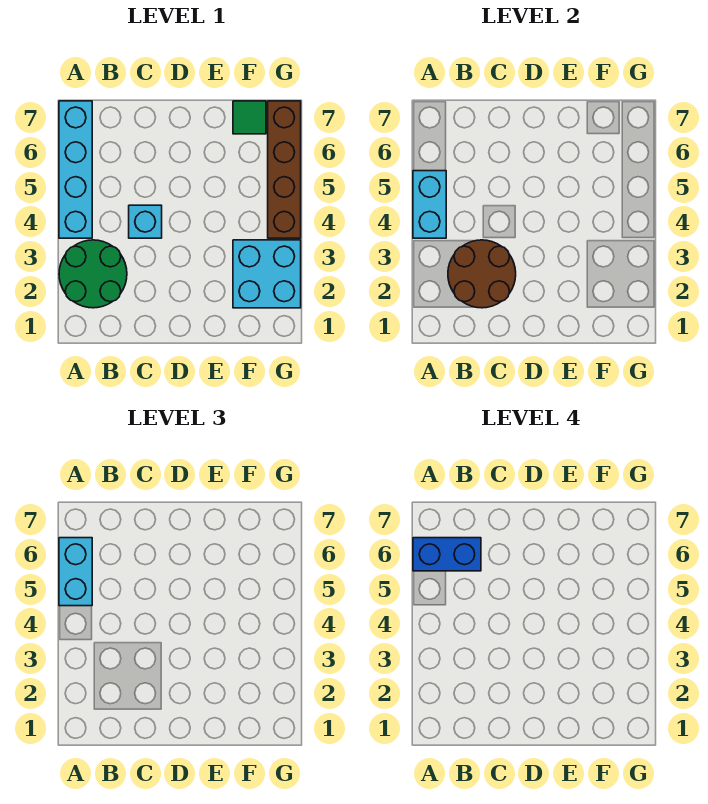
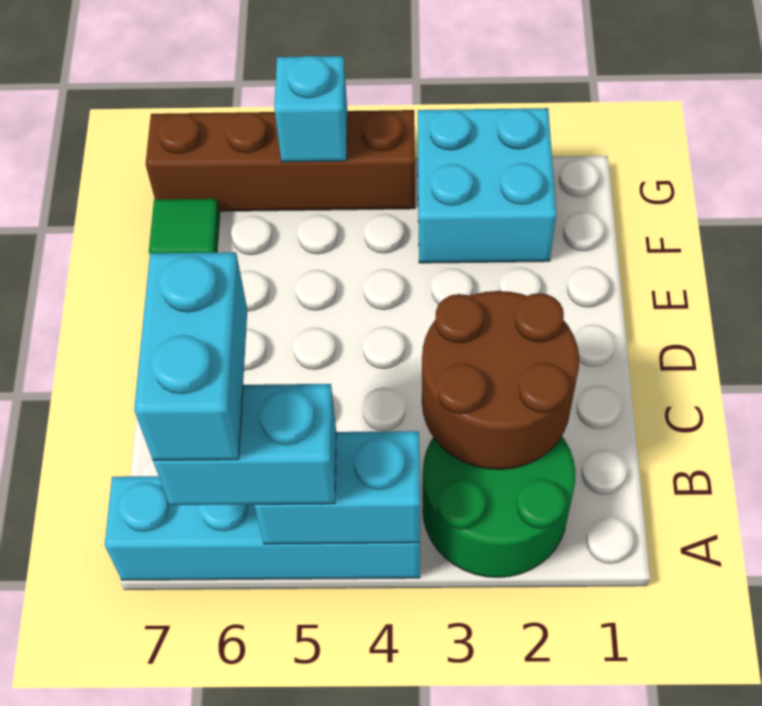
blue 1x2 brick [413,538,481,571] -> cyan 1x2 brick [134,252,247,460]
cyan 1x1 brick [129,205,162,238] -> cyan 1x1 brick moved to [274,56,347,162]

